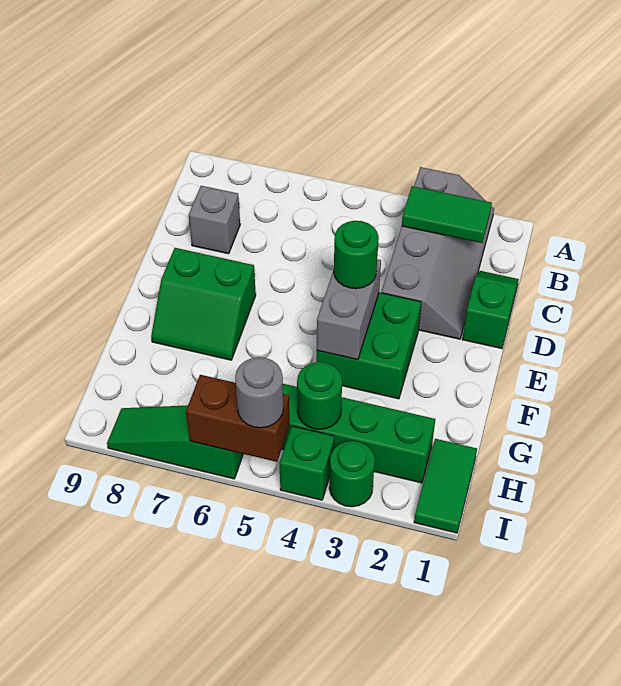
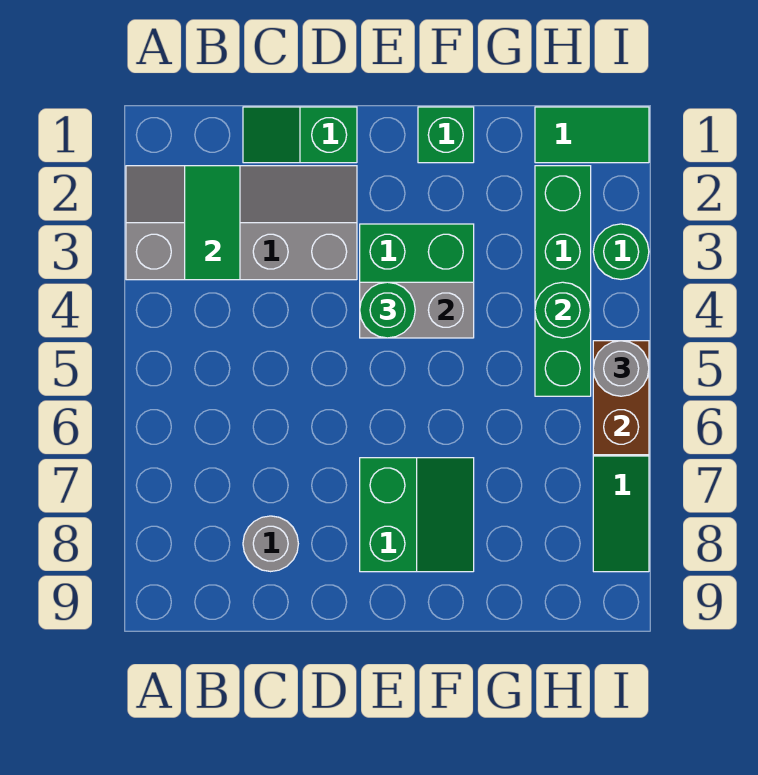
grey 1x1 brick [189,186,240,254] -> grey 1x1 round brick [243,516,298,572]
green 1x1 brick [279,426,334,500] -> green 1x1 brick moved to [418,107,474,163]

